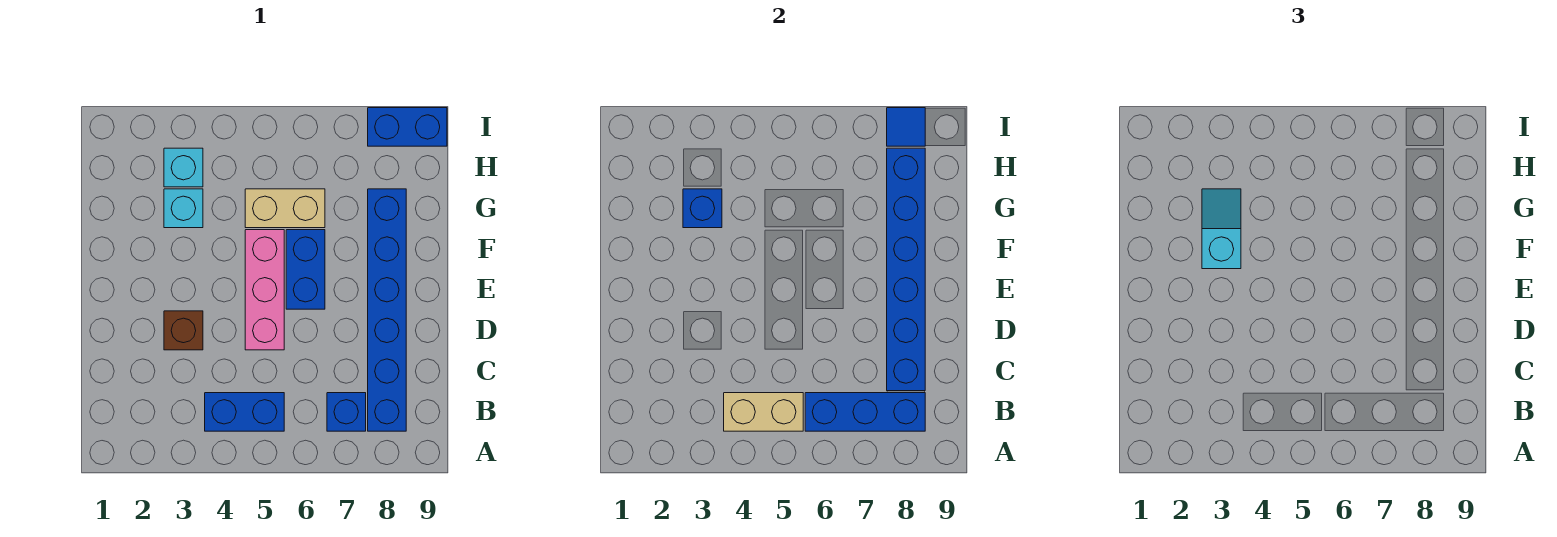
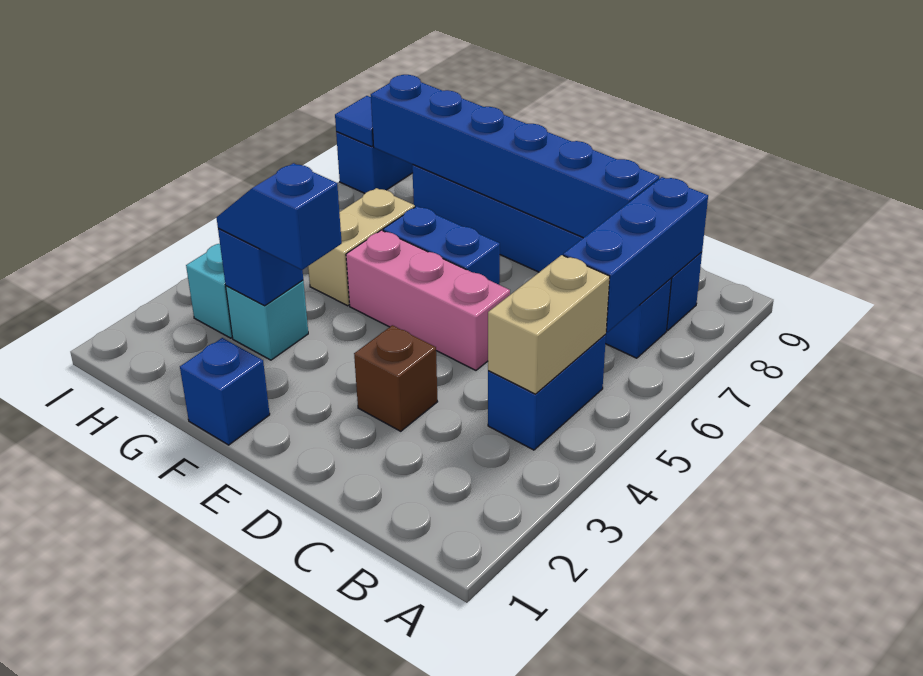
none -> blue 1x1 brick [180,338,270,445]
cyan 1x2 slope [1202,189,1241,269] -> blue 1x2 slope [216,163,342,270]

